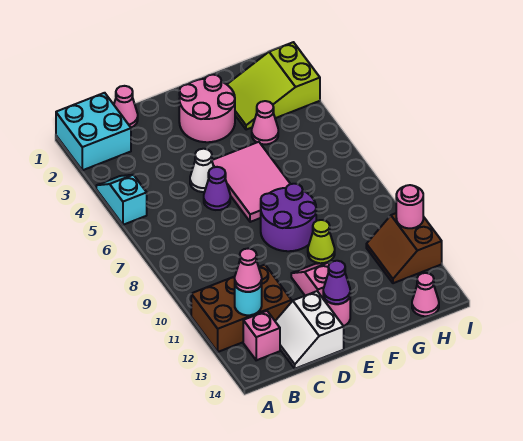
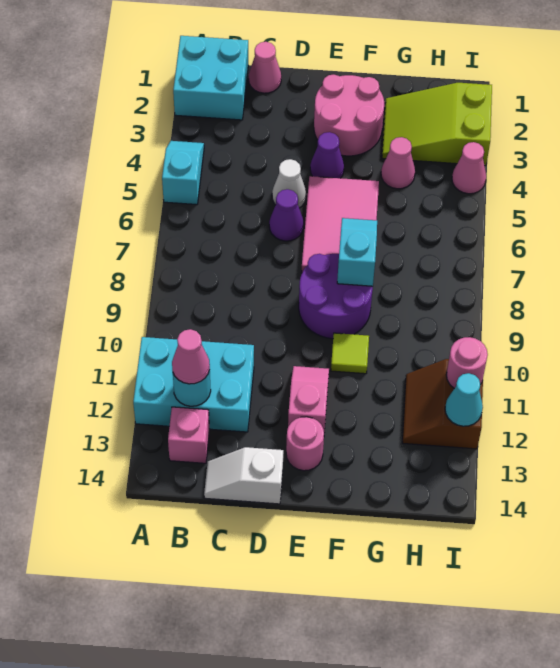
brown 2x3 brick [191,265,292,352] -> cyan 2x3 brick [133,337,254,432]
white 2x2 slope [275,291,344,369] -> white 1x2 slope [204,447,283,504]
purple 1x1 cone [323,261,350,304] -> purple 1x1 cone moved to [310,132,344,178]
none -> cyan 1x2 slope [337,218,377,286]
lime 1x1 cone [308,220,335,263] -> lime 1x1 tile [331,333,369,374]
pink 1x1 cone [412,273,439,316] -> pink 1x1 cone moved to [452,142,486,194]
none -> cyan 1x1 cone [445,373,483,426]

